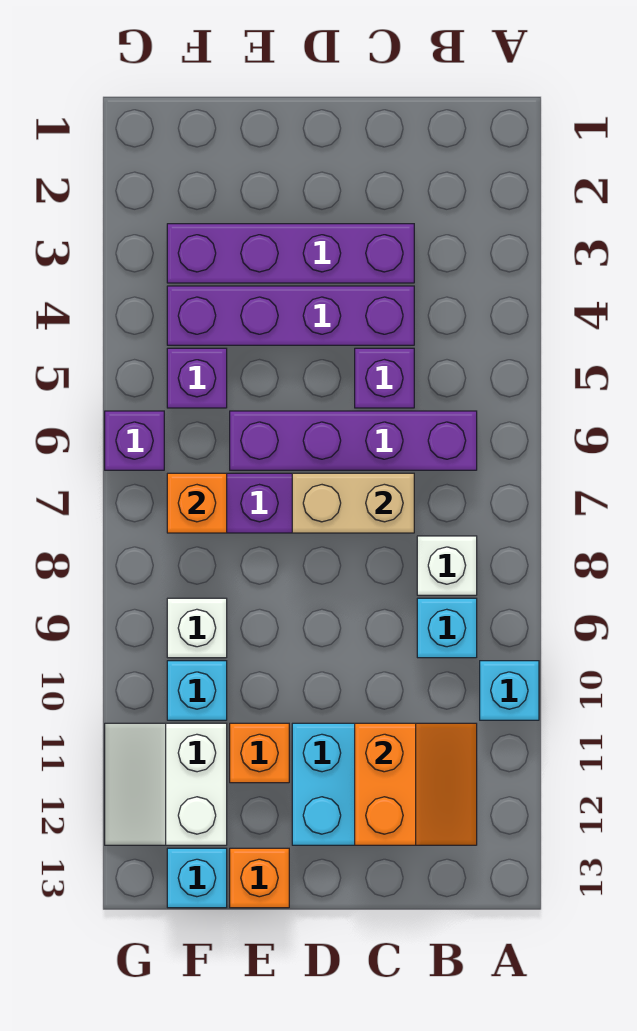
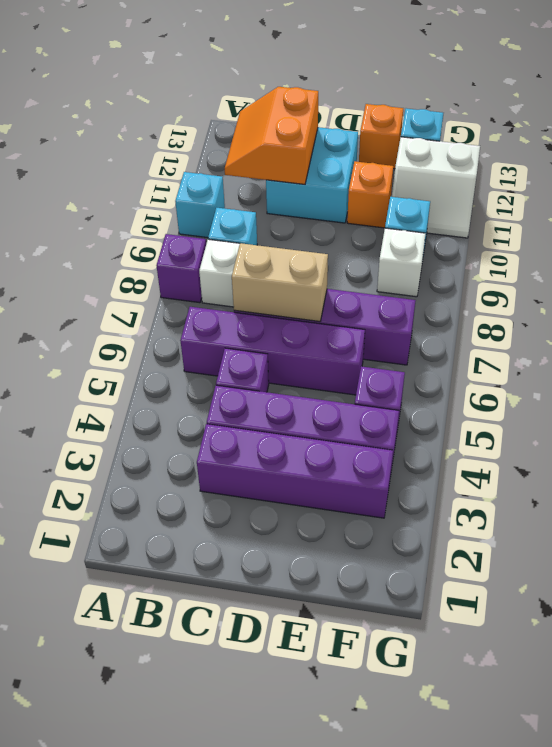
orange 1x1 brick [167,473,227,533] -> none
white 2x2 slope [105,723,227,845] -> white 2x2 slope turned to [392,137,480,238]
purple 1x1 brick [105,411,164,470] -> purple 1x1 brick moved to [157,234,206,303]

